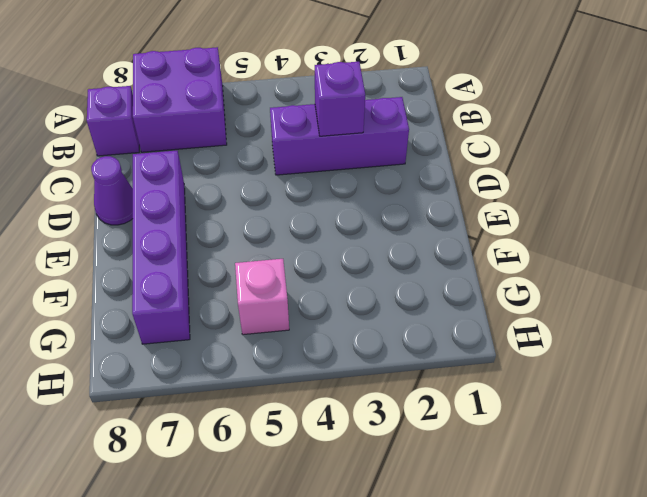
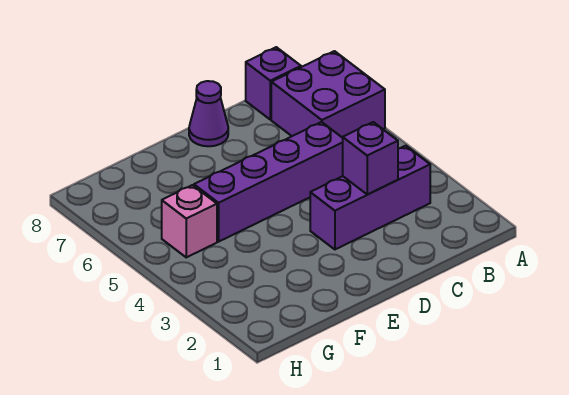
purple 1x3 brick [270,97,409,175] -> purple 1x3 brick turned to [310,146,430,249]
purple 1x4 brick [132,151,190,344] -> purple 1x4 brick moved to [194,122,343,242]

